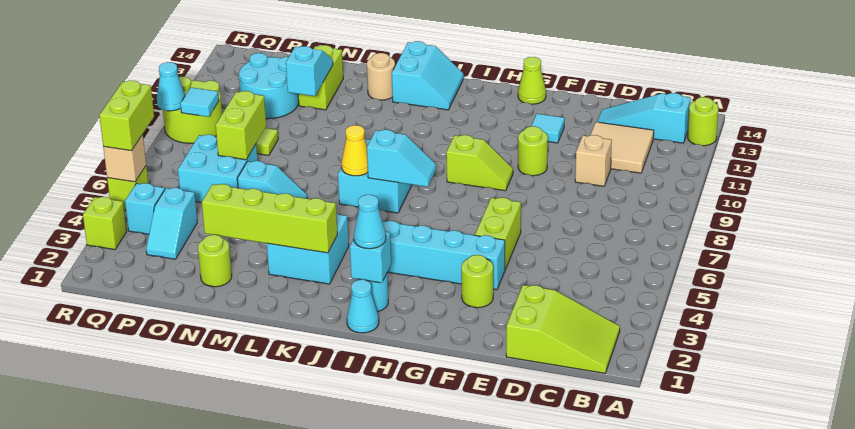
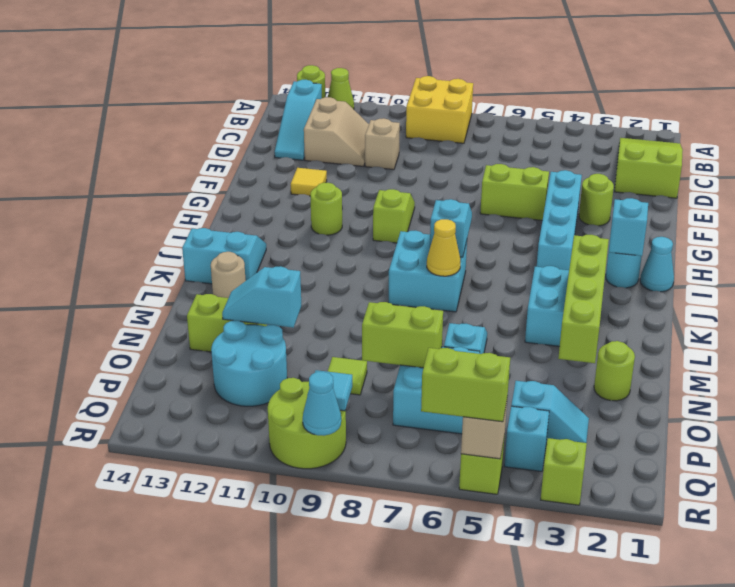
none -> yellow 2x2 brick [406,76,473,143]
tan 2x2 tile [591,122,654,173] -> tan 2x2 slope [304,97,369,166]
lime 1x1 round brick [518,126,548,176] -> lime 1x1 round brick moved to [310,183,342,235]
cyan 1x1 tile [531,114,565,143] -> yellow 1x1 tile [291,168,327,196]
lime 1x1 cone [518,57,546,104] -> lime 1x1 cone moved to [328,68,354,109]
cyan 1x1 cone [354,195,386,249] -> none

